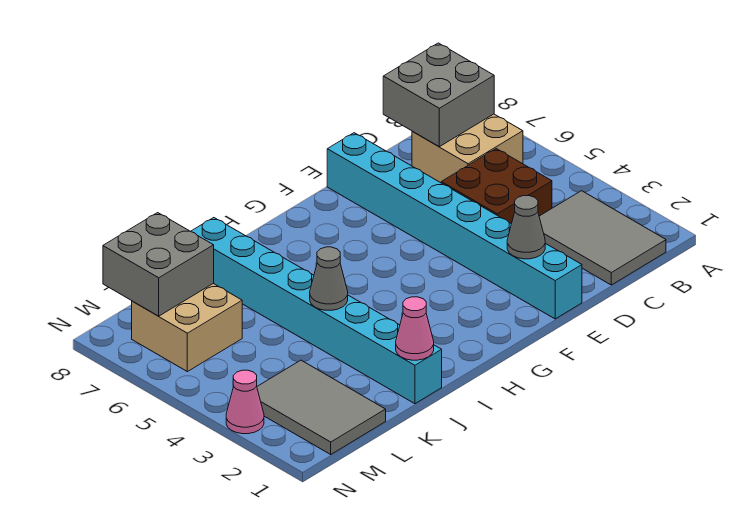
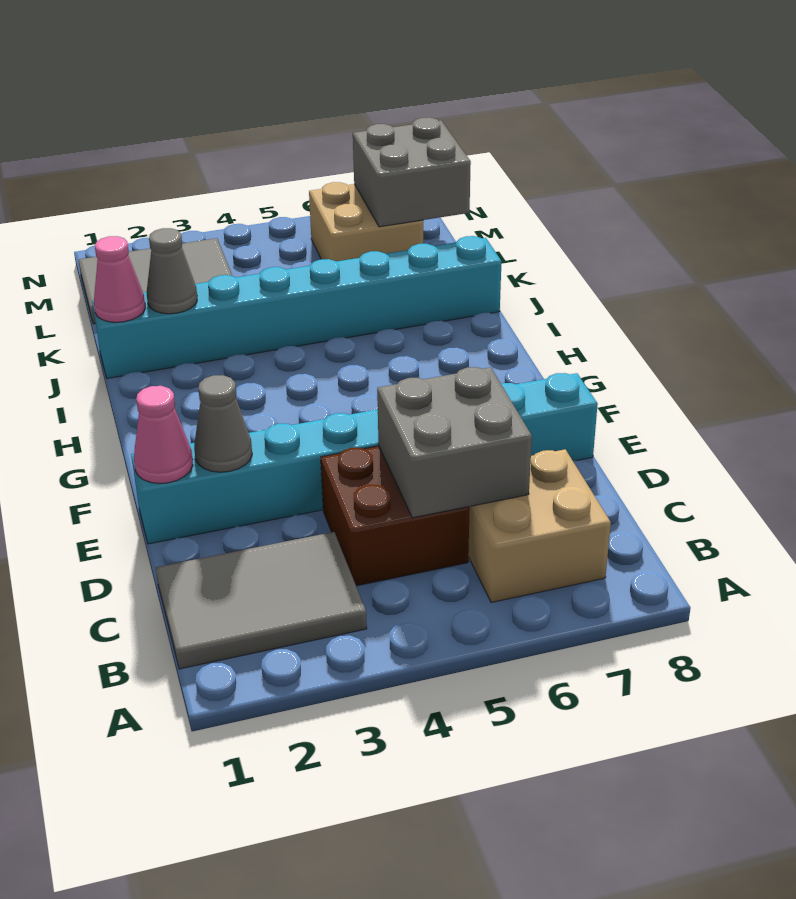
grey 2x2 brick [383,43,494,147] -> grey 2x2 brick moved to [377,367,532,518]
grey 1x1 cone [310,247,348,310] -> grey 1x1 cone moved to [147,228,197,314]
pink 1x1 cone [226,370,264,434] -> pink 1x1 cone moved to [134,386,193,484]

